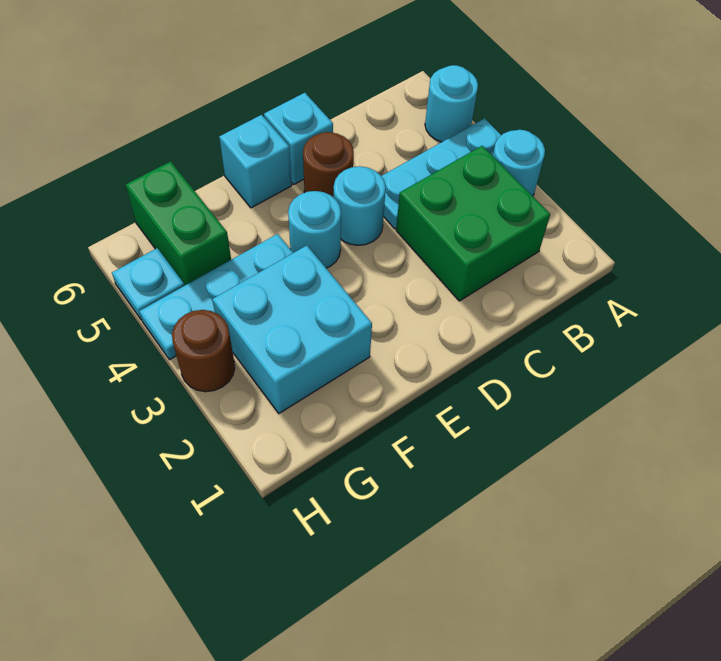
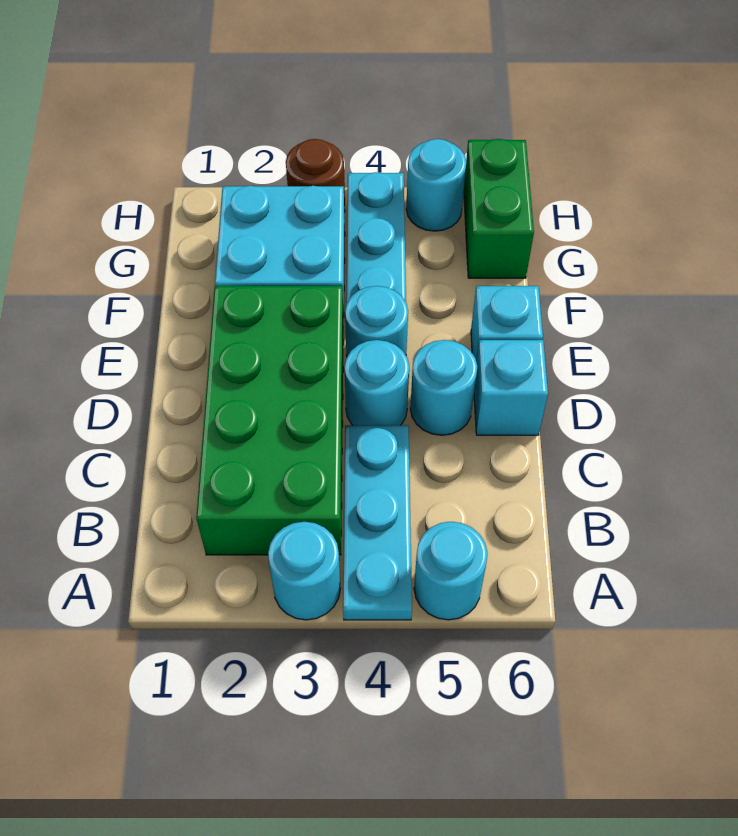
green 2x2 brick [396,146,550,301] -> green 2x4 brick [196,286,344,555]
brown 1x1 round brick [303,132,354,198] -> cyan 1x1 round brick [410,340,477,435]
green 1x2 brick [126,161,231,286] -> green 1x2 brick turned to [464,139,534,278]
cyan 1x1 plate [112,248,184,320] -> cyan 1x1 round brick [406,139,466,231]

